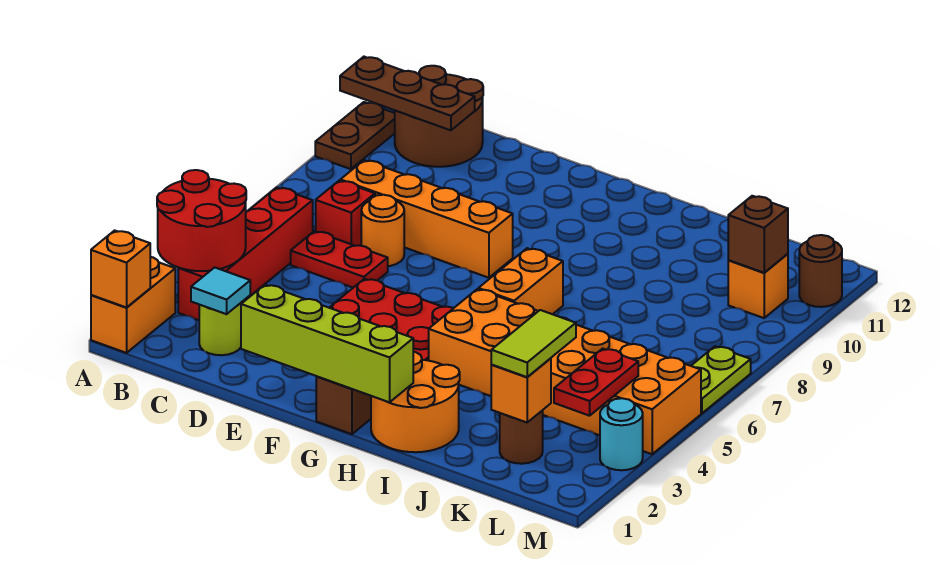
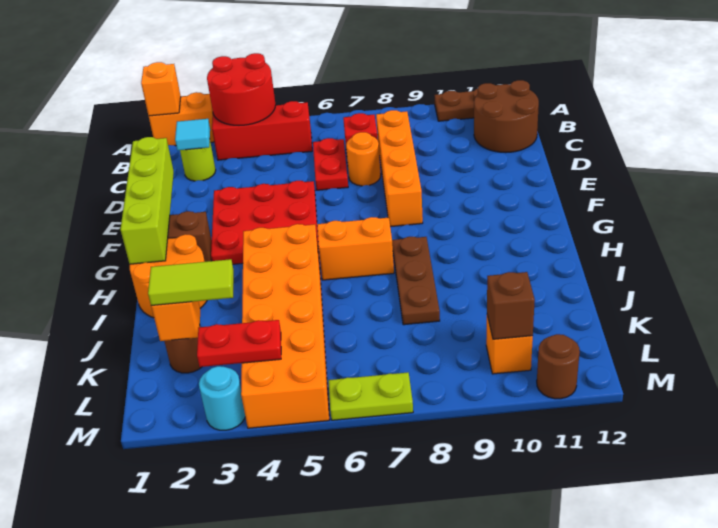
brown 1x3 plate [340,57,475,130] -> brown 1x3 plate moved to [392,237,440,325]
red 1x4 brick [178,187,313,320] -> red 1x3 brick [212,101,312,160]

